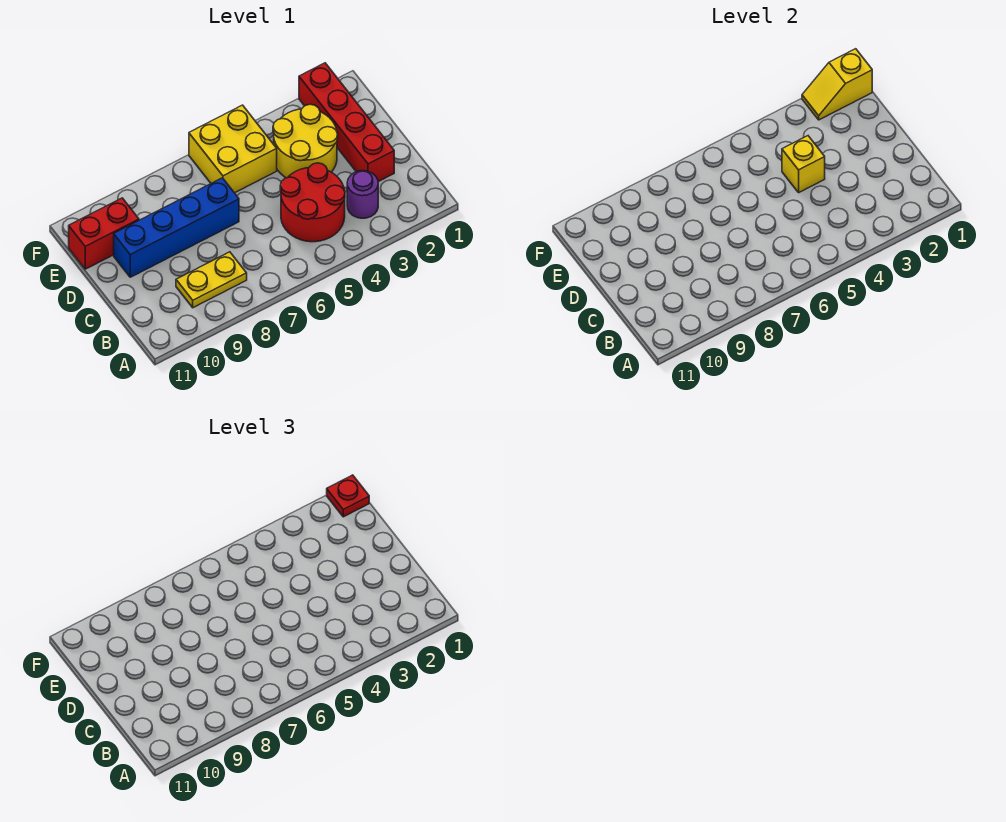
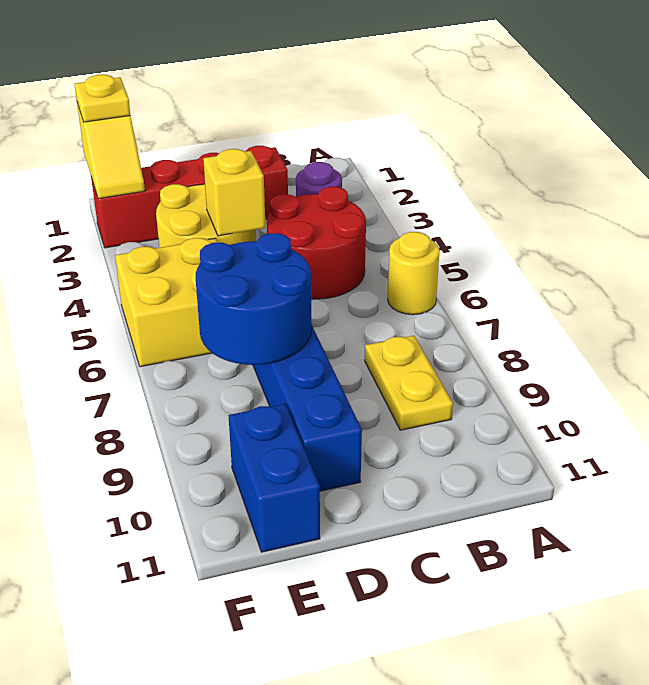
none -> yellow 1x1 round brick [388,232,440,315]
none -> blue 2x2 round brick [196,233,312,365]
red 1x2 brick [69,198,139,269] -> blue 1x2 brick [229,404,320,552]
red 1x1 plate [327,475,369,517] -> yellow 1x1 plate [75,75,130,122]

